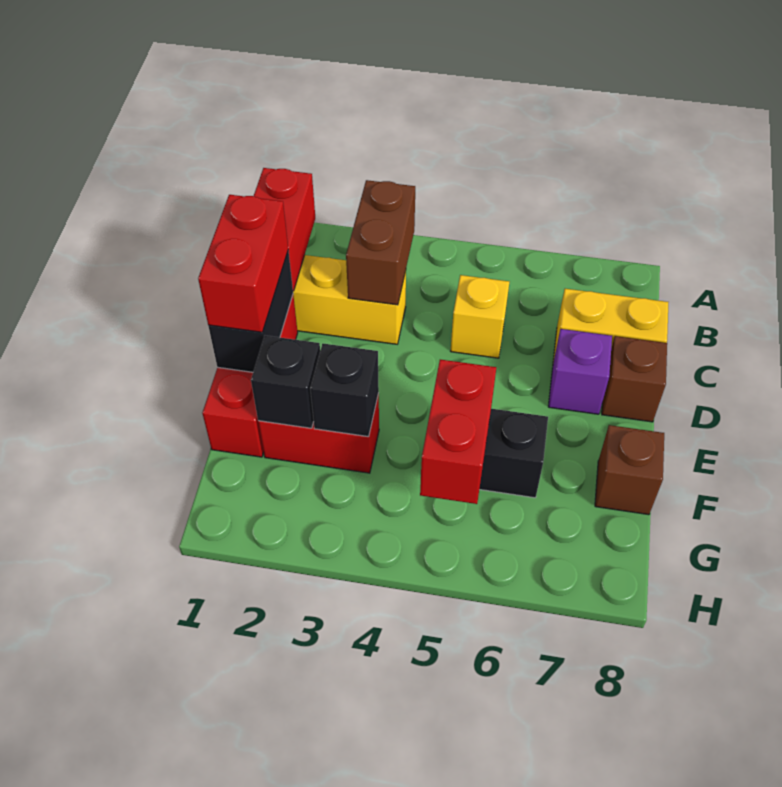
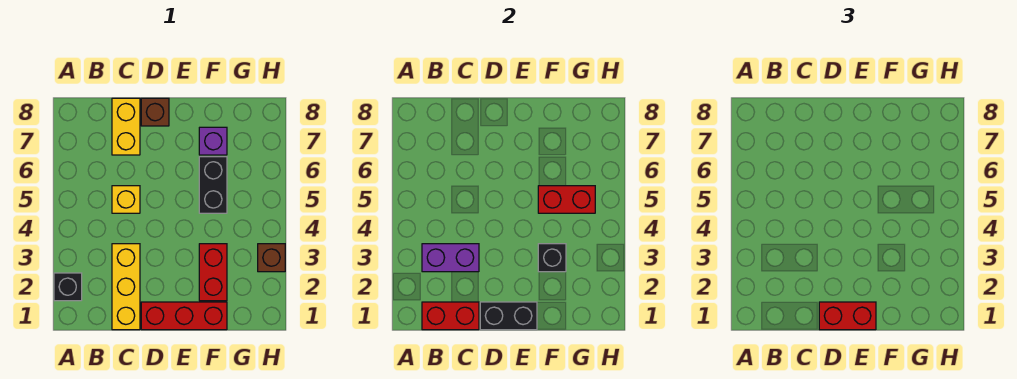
brown 1x2 brick [346,180,415,305] -> purple 1x2 brick [422,244,479,272]
purple 1x1 brick [548,329,612,414] -> purple 1x1 brick moved to [199,127,227,155]
black 1x1 brick [251,336,320,428] -> black 1x1 brick moved to [54,273,82,301]
brown 1x1 brick [595,425,664,515] -> brown 1x1 brick moved to [258,244,285,272]

